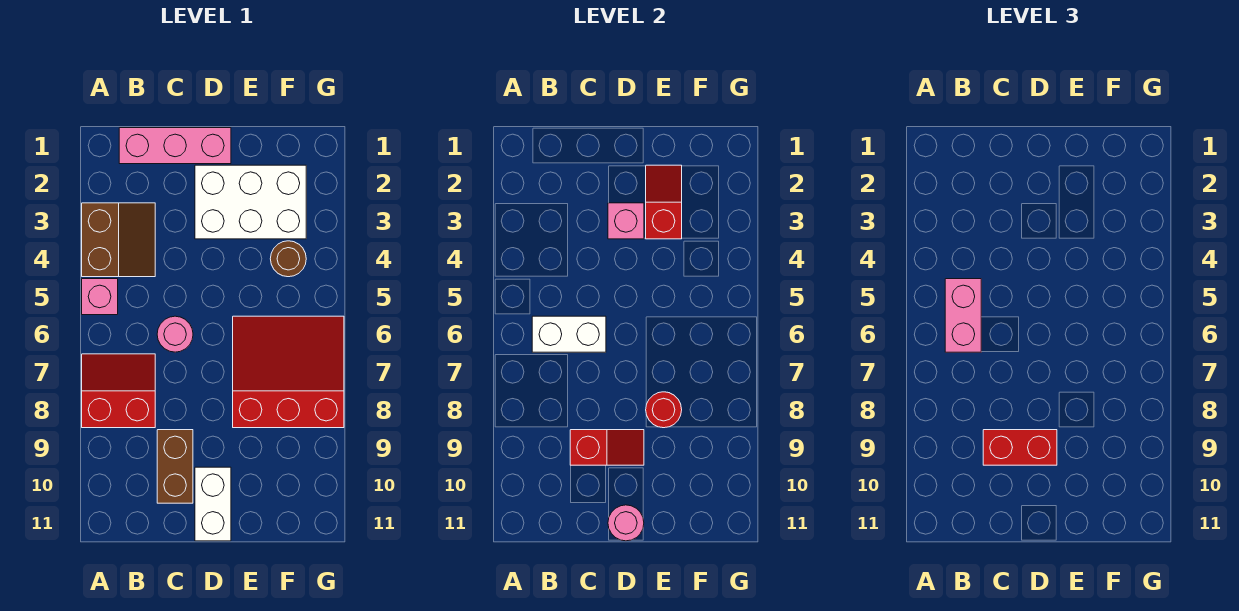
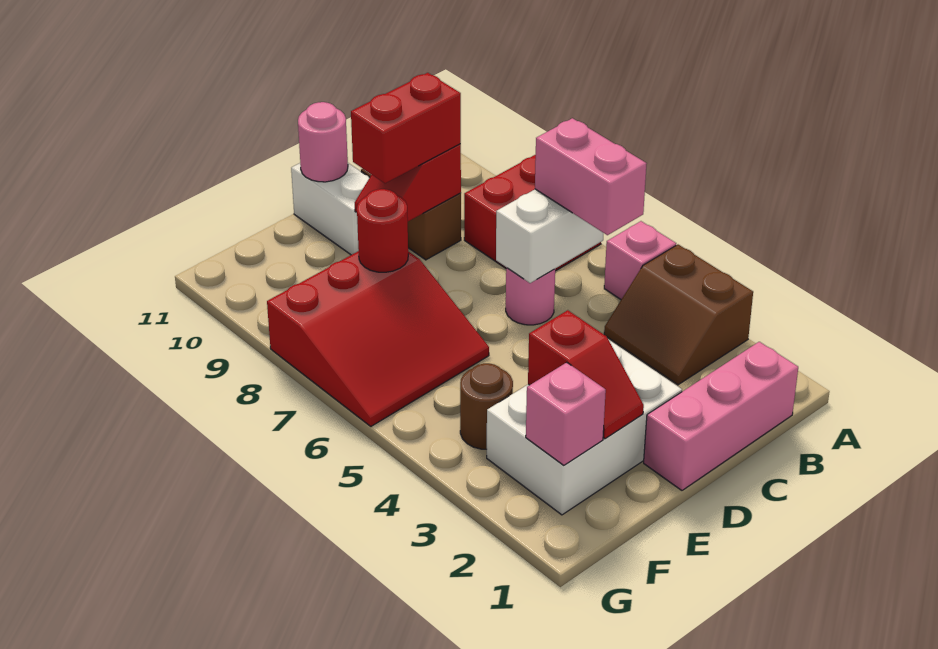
pink 1x1 brick [608,203,644,239] -> pink 1x1 brick moved to [526,362,606,465]

